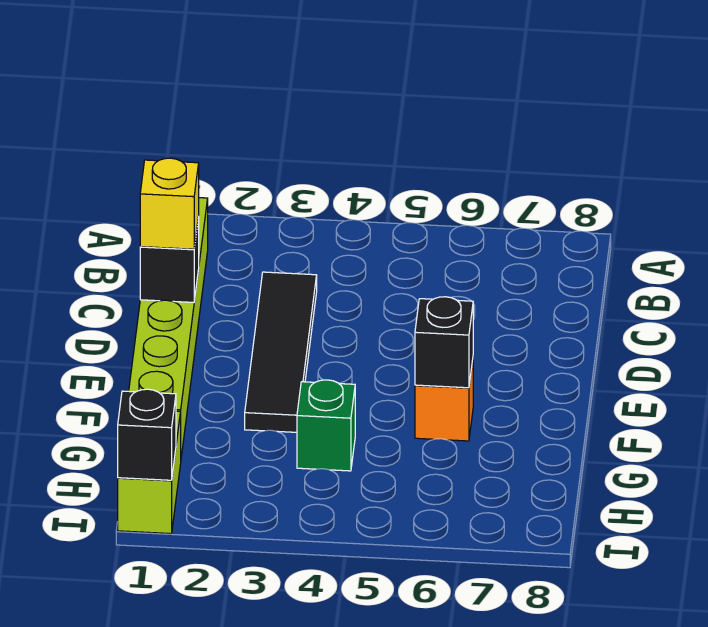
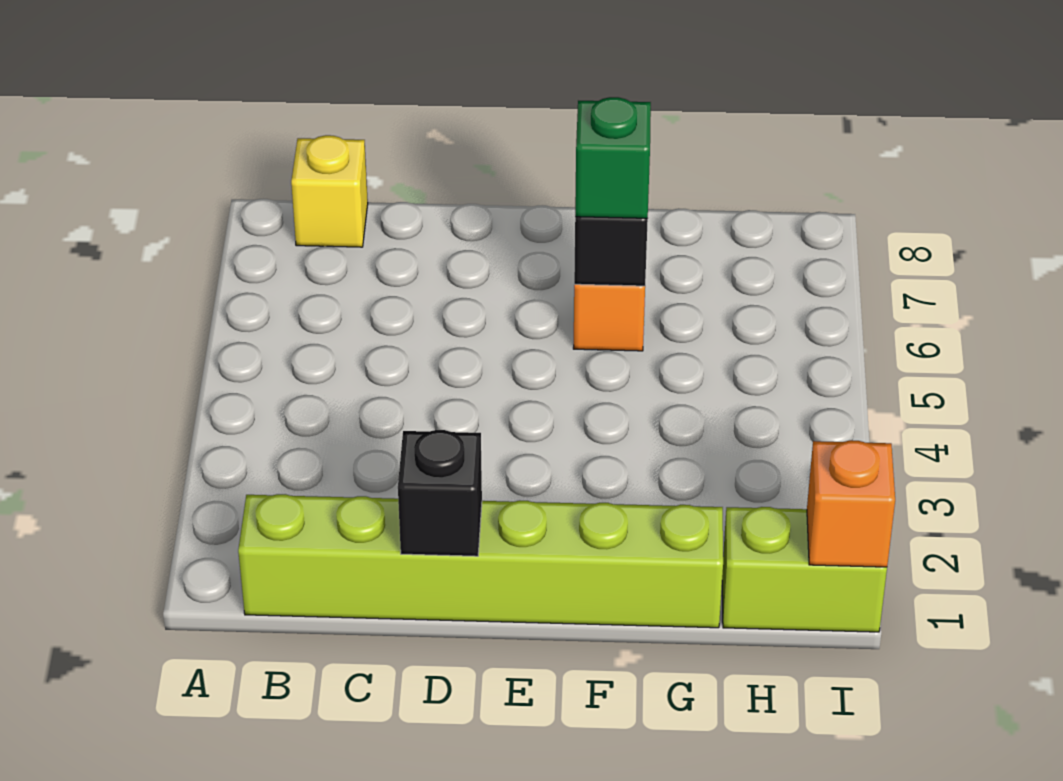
black 1x4 tile [245,272,317,432] -> none
yellow 1x1 brick [140,158,199,249] -> yellow 1x1 brick moved to [291,135,368,247]
green 1x1 brick [297,380,355,471] -> green 1x1 brick moved to [575,97,651,218]
black 1x1 brick [118,389,176,480] -> orange 1x1 brick [807,440,895,567]

